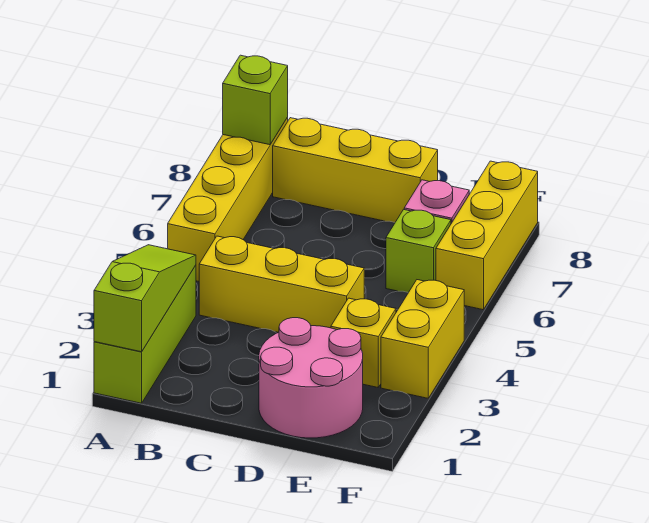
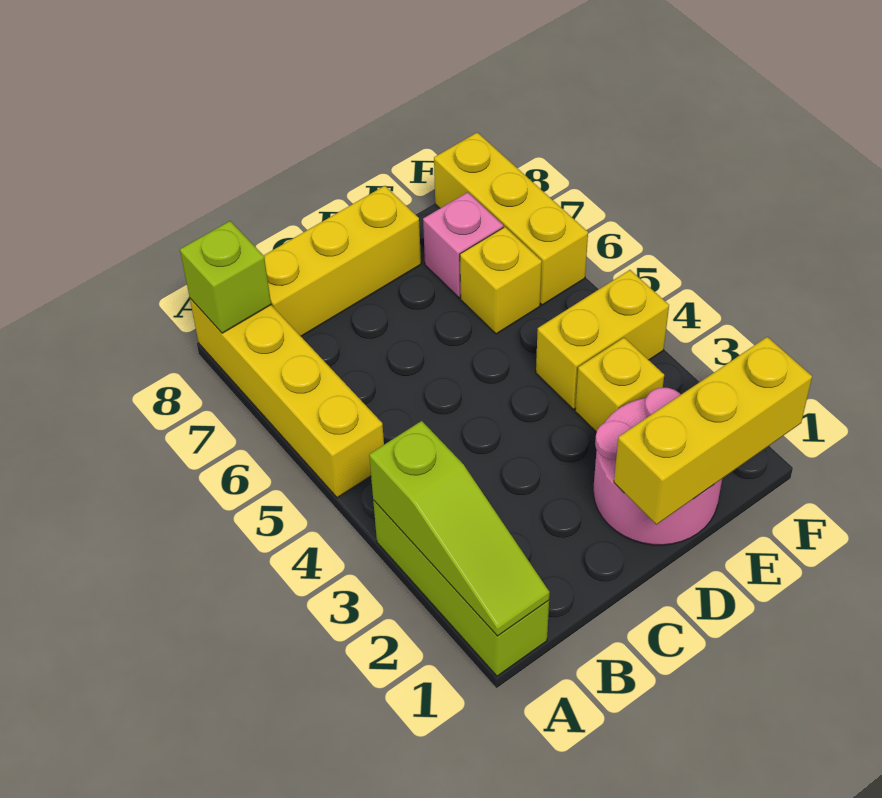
lime 1x3 slope [94,245,196,352] -> lime 1x3 slope turned to [369,421,550,636]
yellow 1x3 brick [199,236,364,332] -> yellow 1x3 brick moved to [614,337,812,524]
lime 1x1 brick [386,209,451,293] -> yellow 1x1 brick [460,227,542,334]
yellow 1x2 brick [381,280,464,398] -> yellow 1x2 brick turned to [536,270,669,410]

